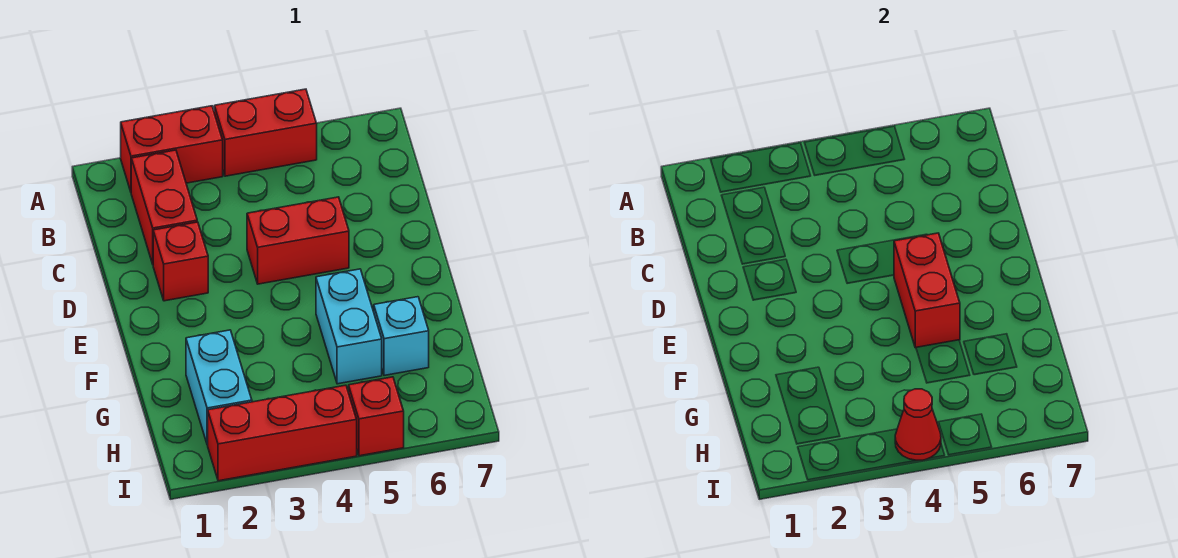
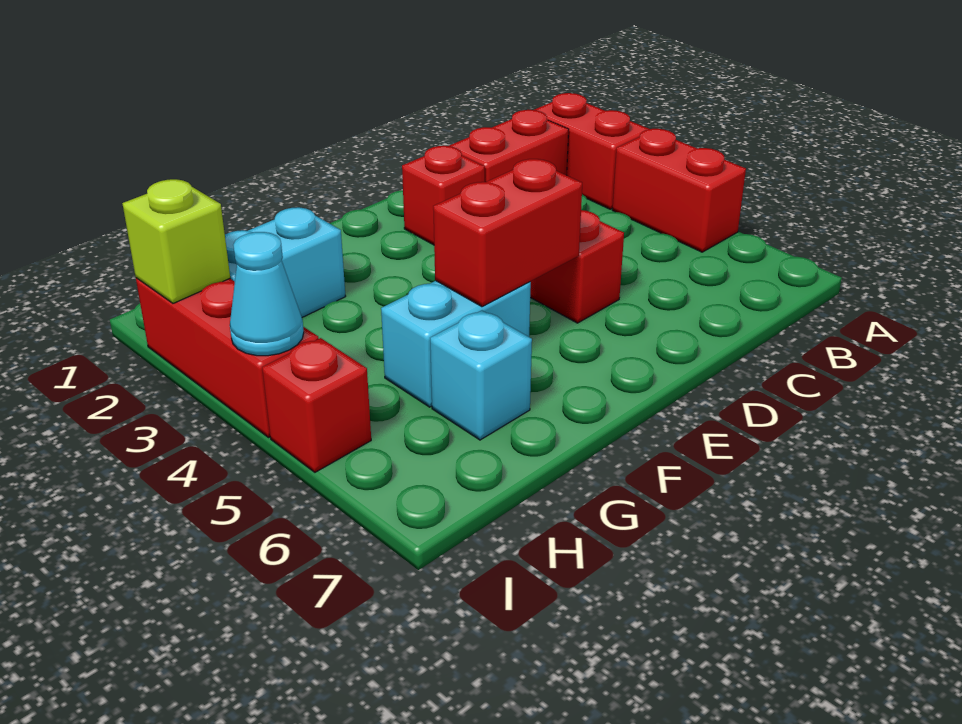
none -> lime 1x1 brick [122,179,230,303]
red 1x1 cone [895,389,941,461] -> cyan 1x1 cone [230,232,304,356]

